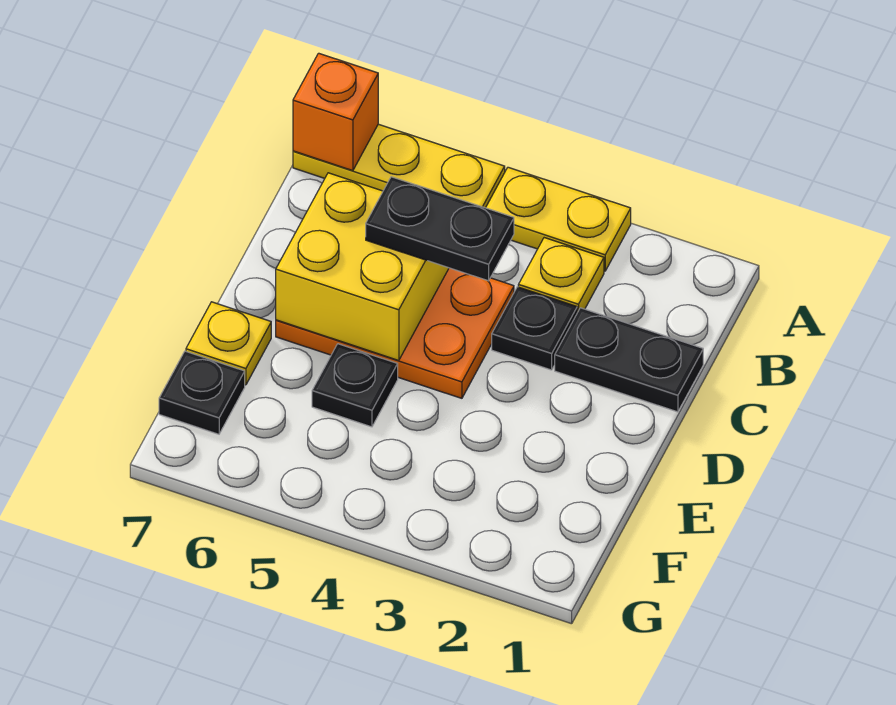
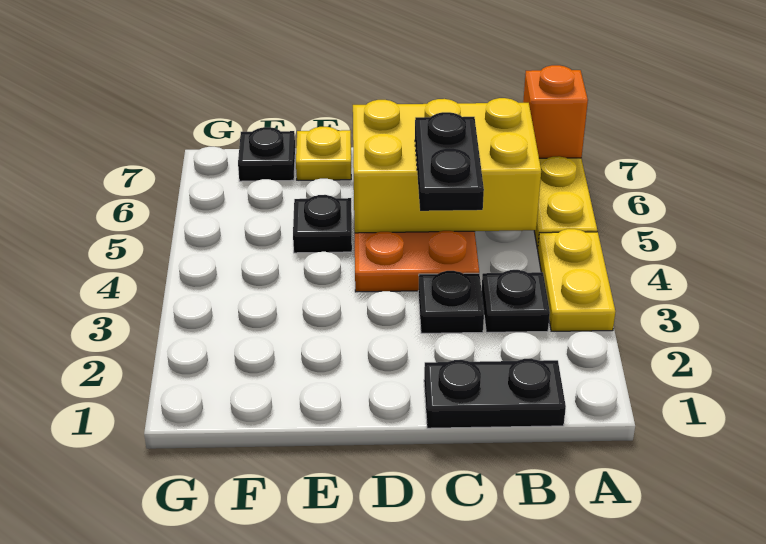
yellow 1x1 plate [518,238,604,312] -> black 1x1 plate [482,270,550,332]
black 1x2 plate [555,308,703,412] -> black 1x2 plate turned to [424,359,566,428]
yellow 2x2 brick [276,173,449,361] -> yellow 2x3 brick [353,98,541,233]

